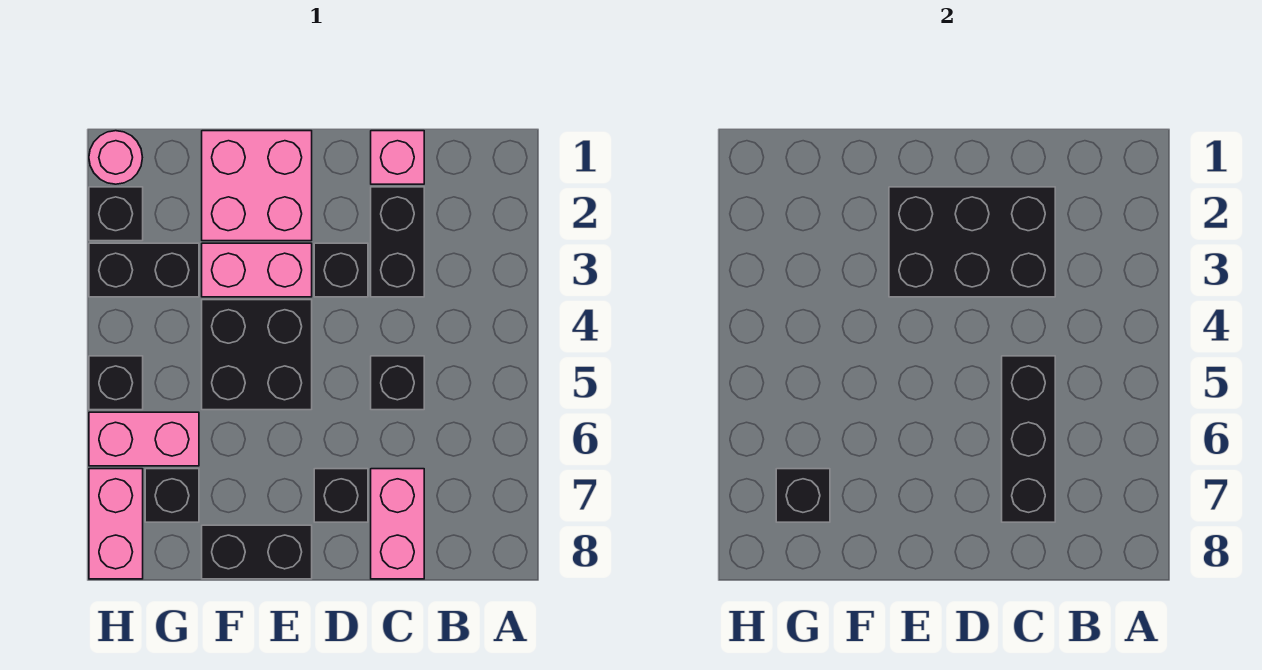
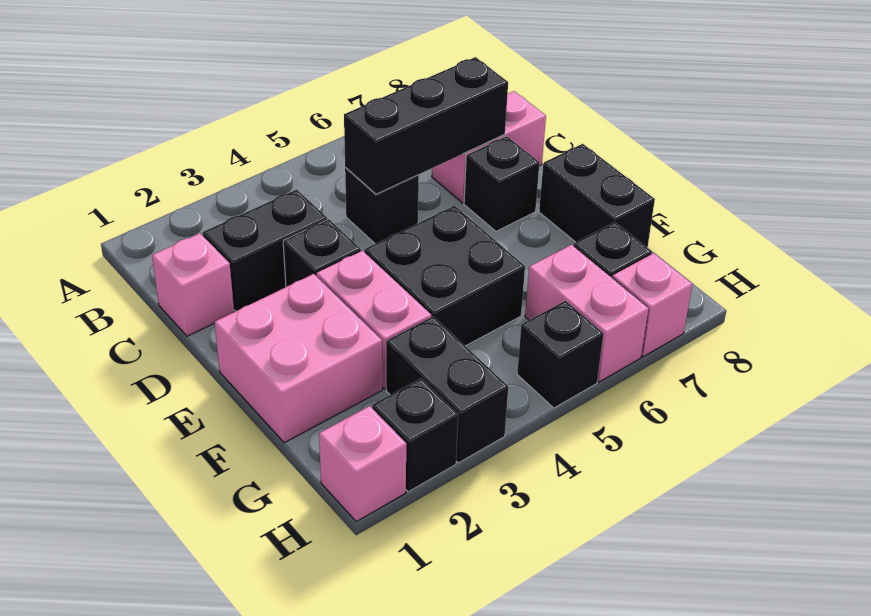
black 2x3 brick [889,187,1055,297] -> none
black 1x1 brick [776,469,830,522] -> none
pink 1x1 round brick [89,131,142,184] -> pink 1x1 brick [319,406,406,522]
pink 1x2 brick [89,469,143,579] -> pink 1x1 brick [612,253,692,357]

